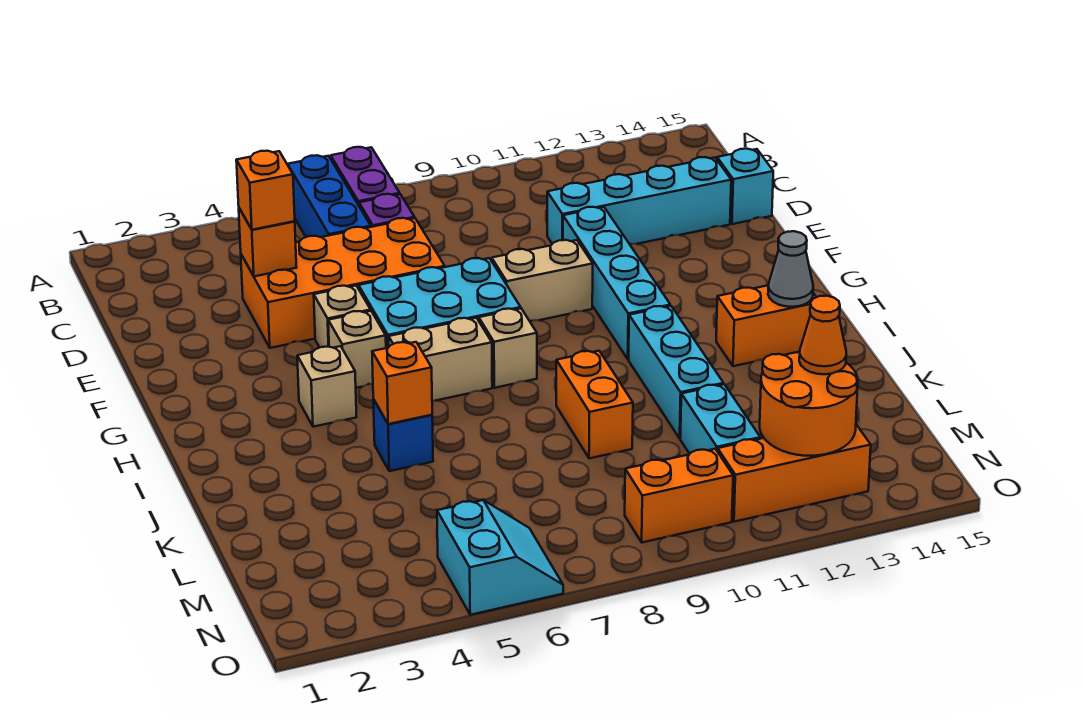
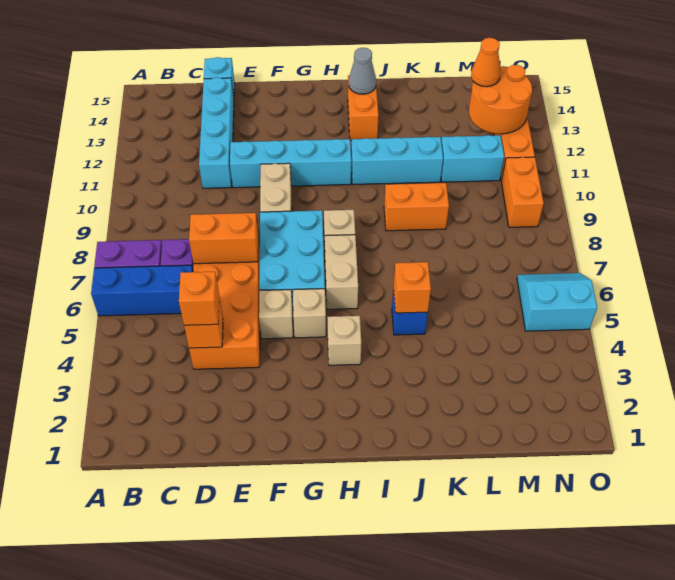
none -> orange 1x2 brick [189,213,258,264]

